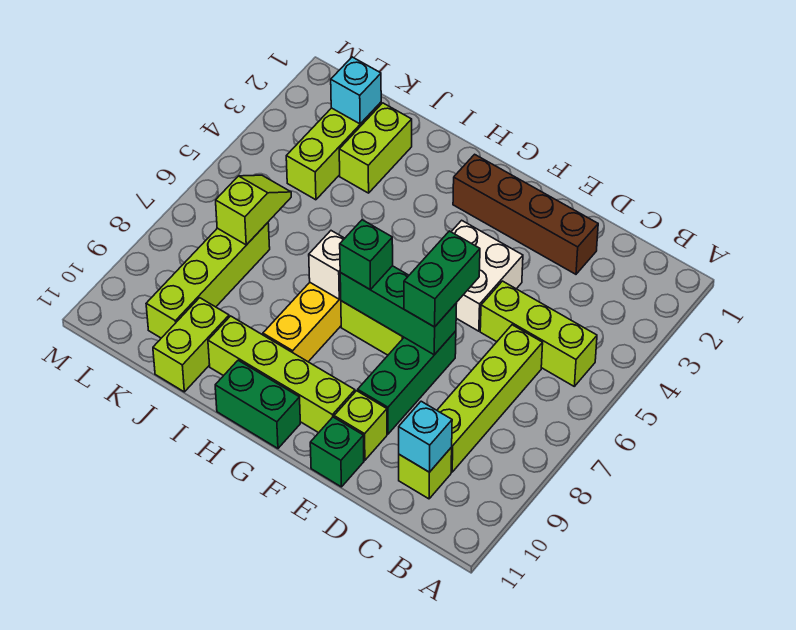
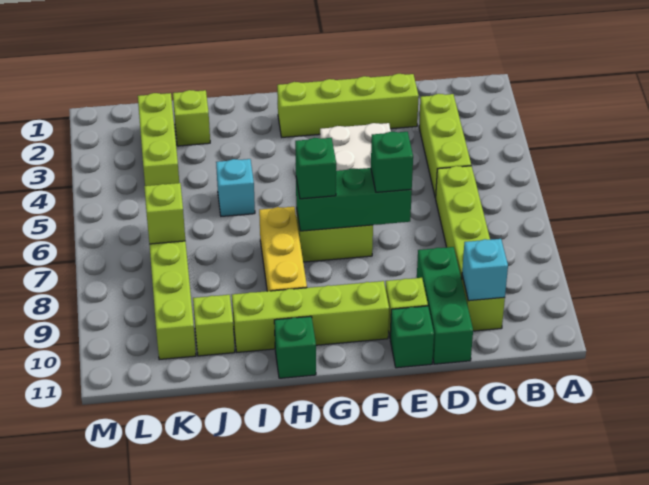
lime 1x3 brick [480,281,597,386] -> lime 1x3 brick turned to [419,94,471,198]
brown 1x4 brick [453,154,598,274] -> lime 1x4 brick [277,74,419,137]
green 1x2 brick [404,231,480,327] -> green 1x1 brick [371,132,413,192]
green 1x3 brick [358,331,456,434] -> green 1x3 brick moved to [417,247,473,364]
green 1x2 brick [215,360,300,448] -> green 1x1 brick [274,316,316,378]
white 1x1 brick [309,231,345,299] -> none
lime 1x2 brick [339,103,412,193] -> lime 1x1 brick [173,90,210,146]
lime 1x2 brick [153,298,229,392] -> lime 1x1 brick [193,295,235,356]
cyan 1x1 brick [331,57,381,124] -> cyan 1x1 brick moved to [216,159,255,216]

